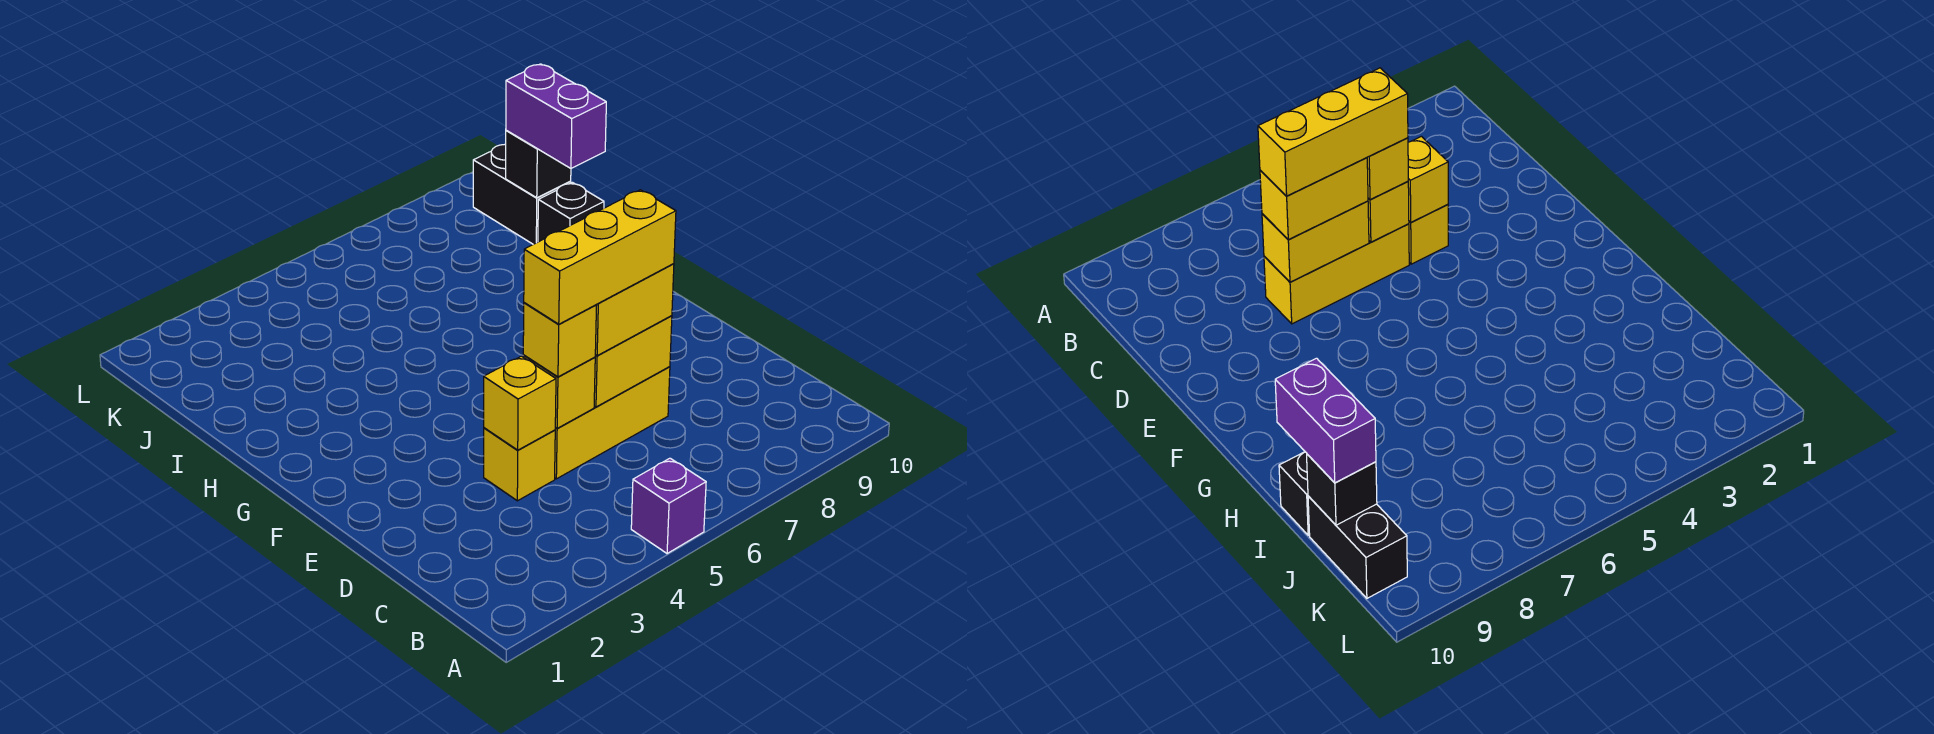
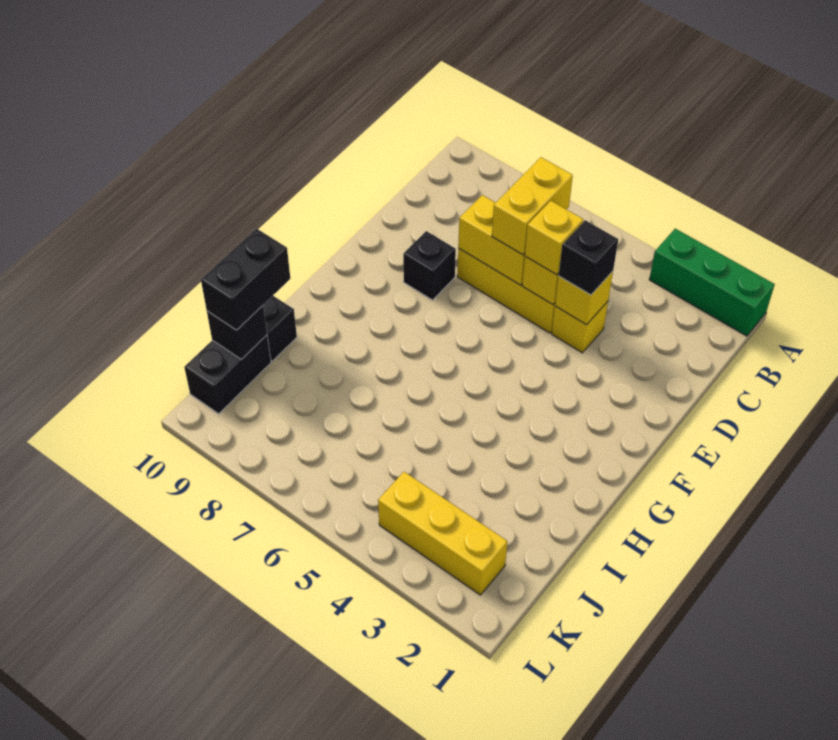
none -> green 1x3 brick [649,229,775,336]
purple 1x1 brick [631,458,706,554] -> none
none -> black 1x1 brick [559,220,618,295]
yellow 1x3 brick [524,190,676,324] -> yellow 1x3 brick moved to [378,472,507,595]
yellow 1x2 brick [595,264,674,356] -> yellow 1x2 brick turned to [492,157,573,255]
none -> black 1x1 brick [403,231,456,300]
purple 1x2 brick [506,64,606,168] -> black 1x2 brick [201,229,290,330]

